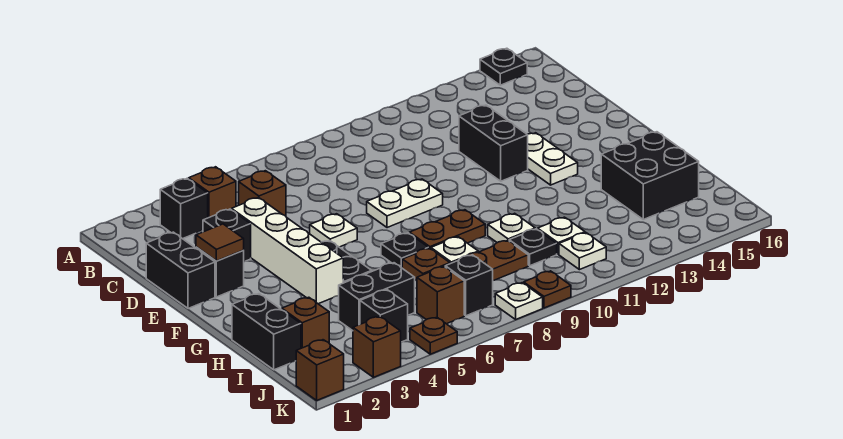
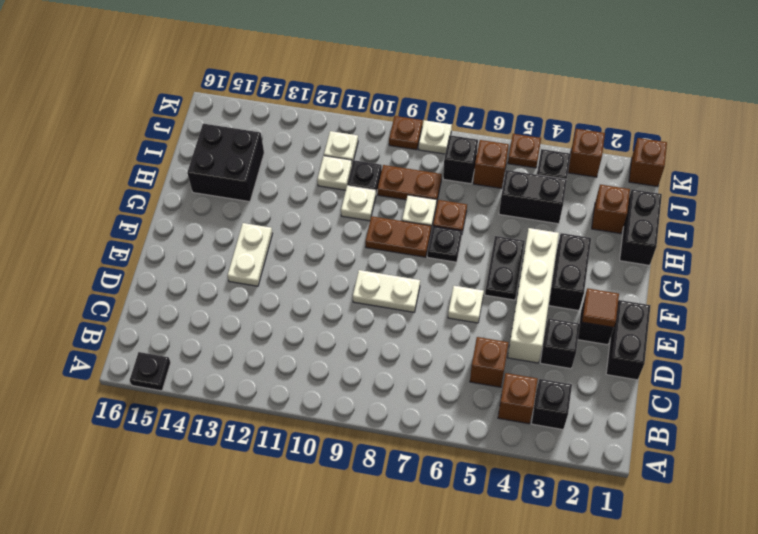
black 1x2 brick [459,105,528,181] -> black 1x2 brick moved to [549,233,591,311]

